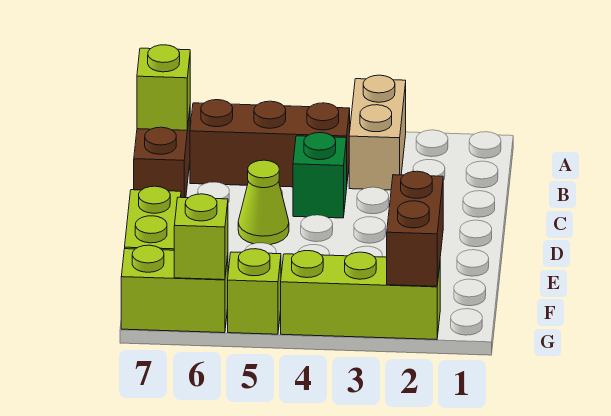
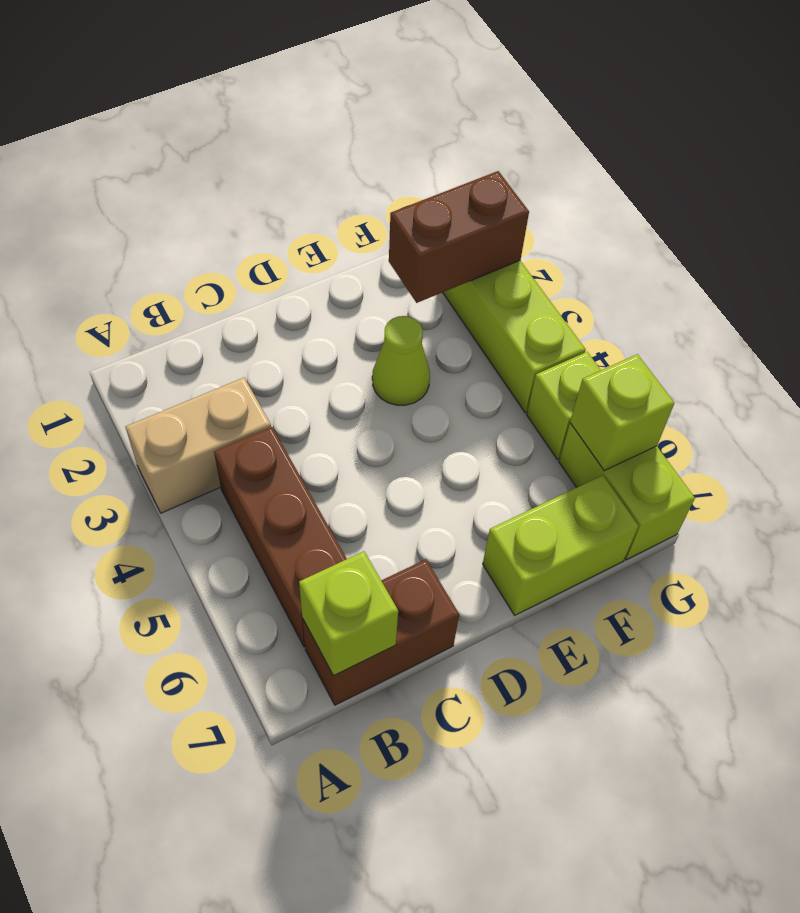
green 1x1 brick [293,133,347,218] -> none
lime 1x1 cone [238,160,289,245] -> lime 1x1 cone moved to [372,316,430,405]

